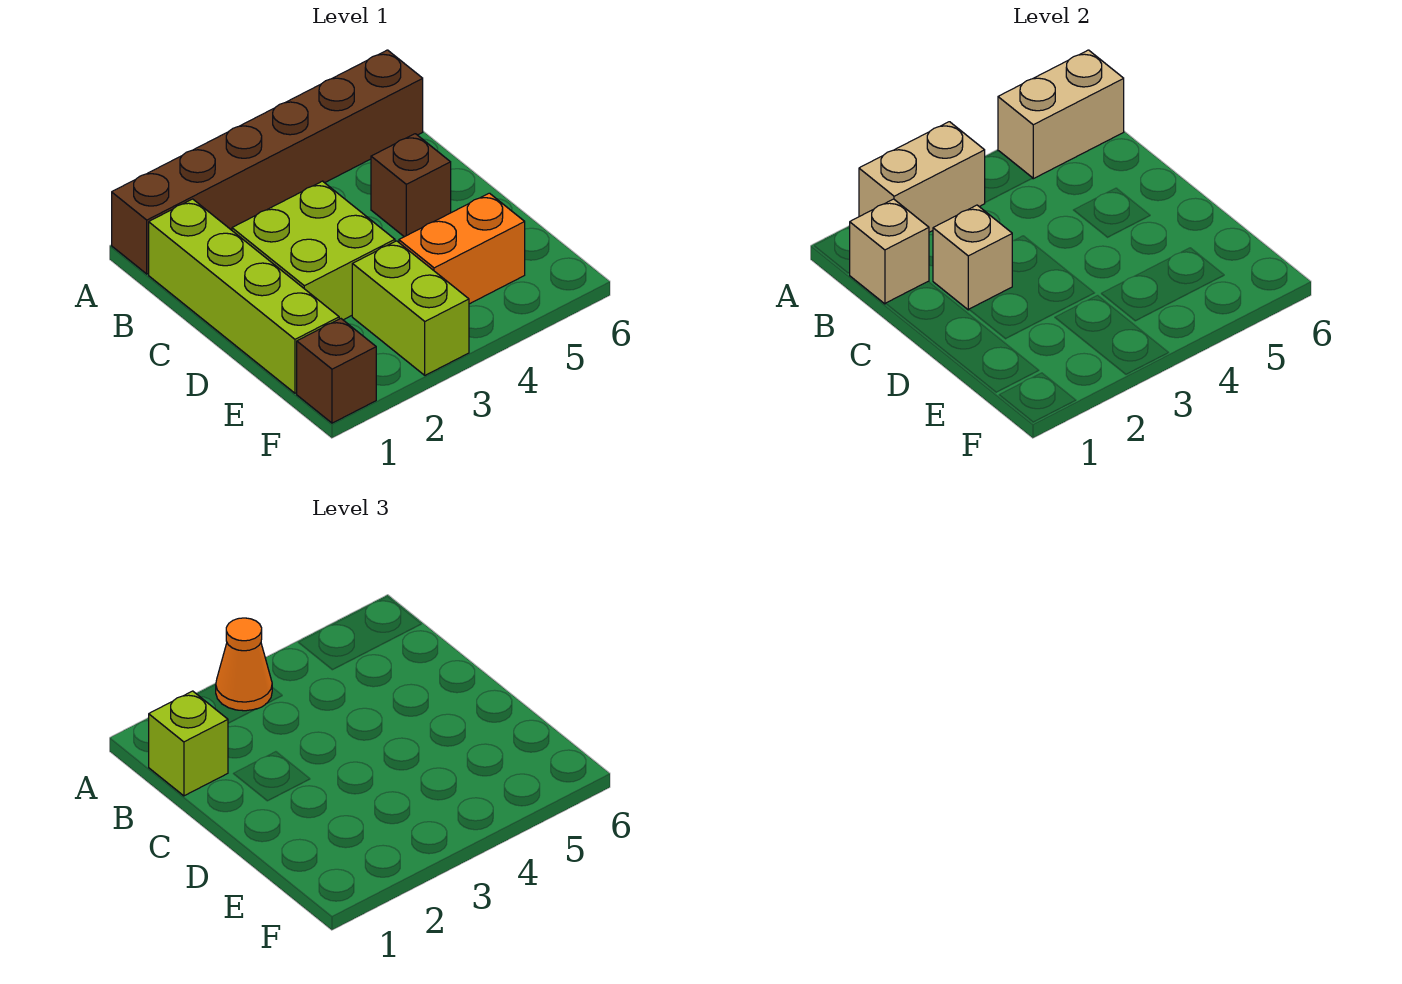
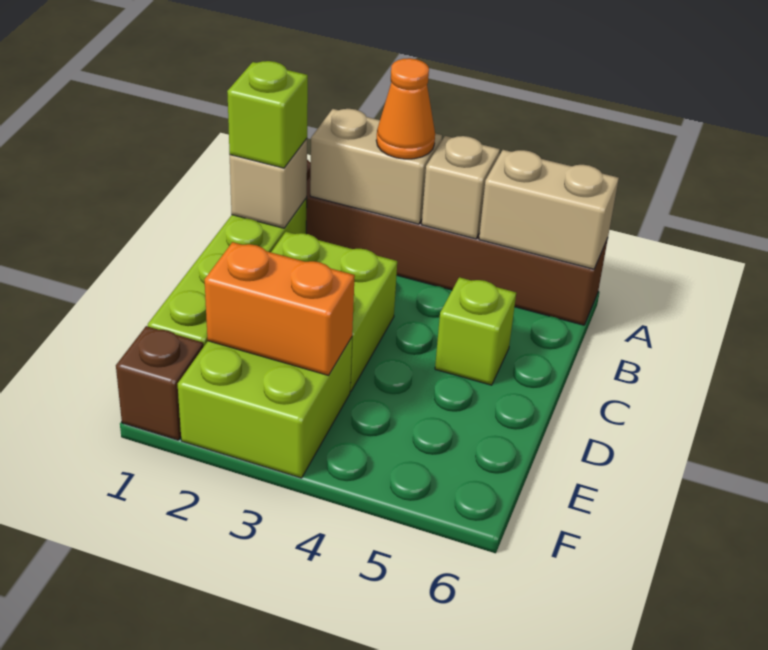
tan 1x1 brick [933,205,1012,310] -> tan 1x1 brick moved to [422,136,500,239]
brown 1x1 brick [371,134,451,237] -> lime 1x1 brick [435,277,516,385]
lime 1x2 brick [352,241,469,375] -> lime 2x2 brick [178,338,352,478]
orange 1x2 brick [399,193,525,304] -> orange 1x2 brick moved to [205,242,355,375]

